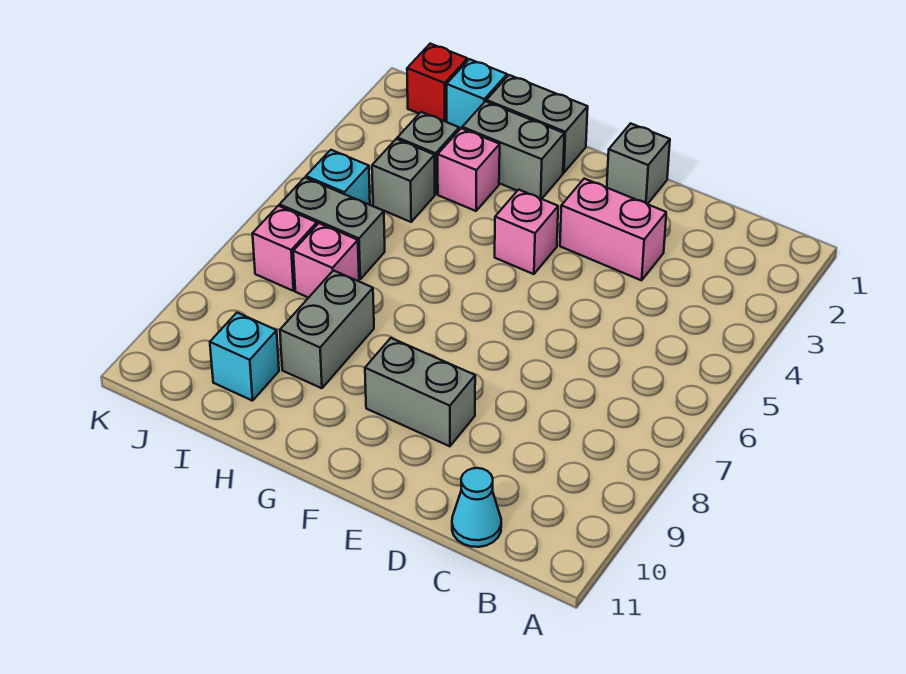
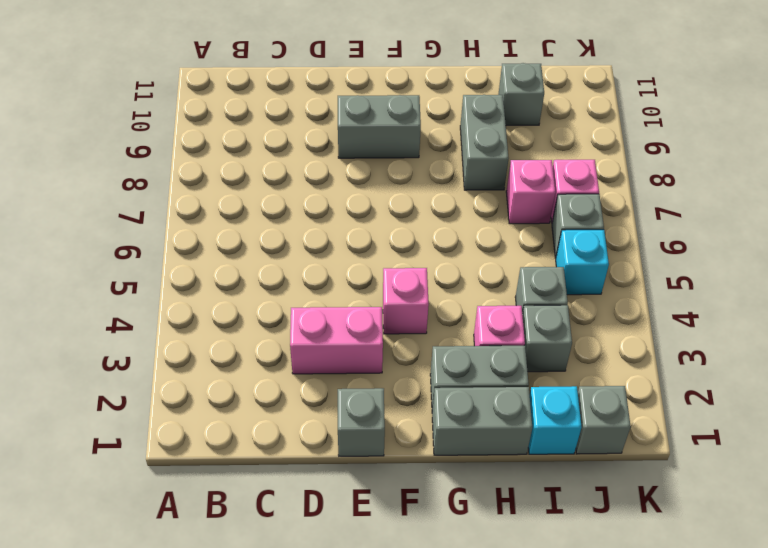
cyan 1x1 cone [452,468,501,547] -> none
grey 1x2 brick [280,178,385,279] -> grey 1x1 brick [552,194,604,258]
cyan 1x1 brick [210,313,279,401] -> grey 1x1 brick [498,63,544,126]
red 1x1 brick [407,44,467,122] -> grey 1x1 brick [576,386,631,454]

